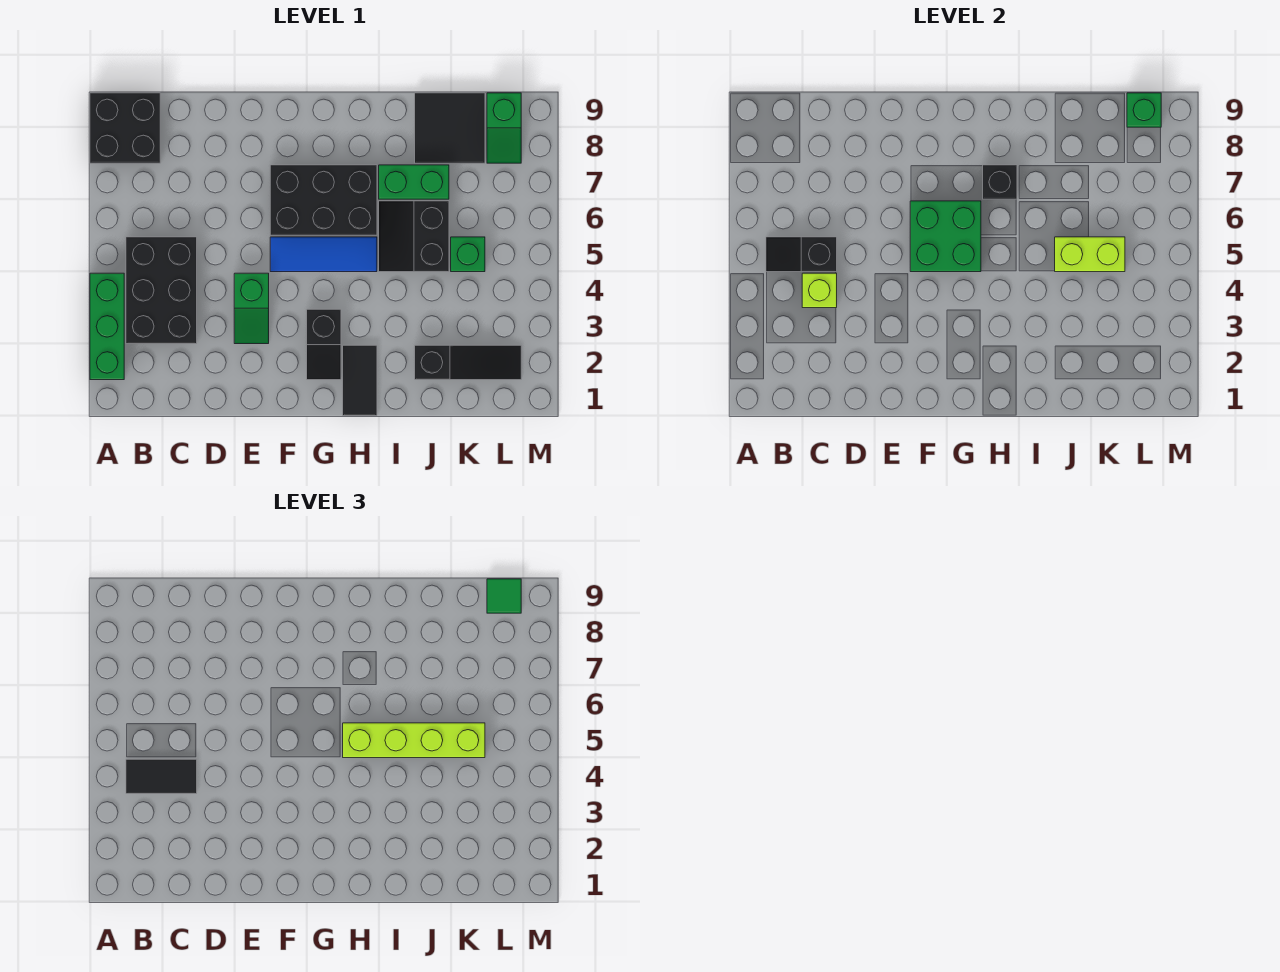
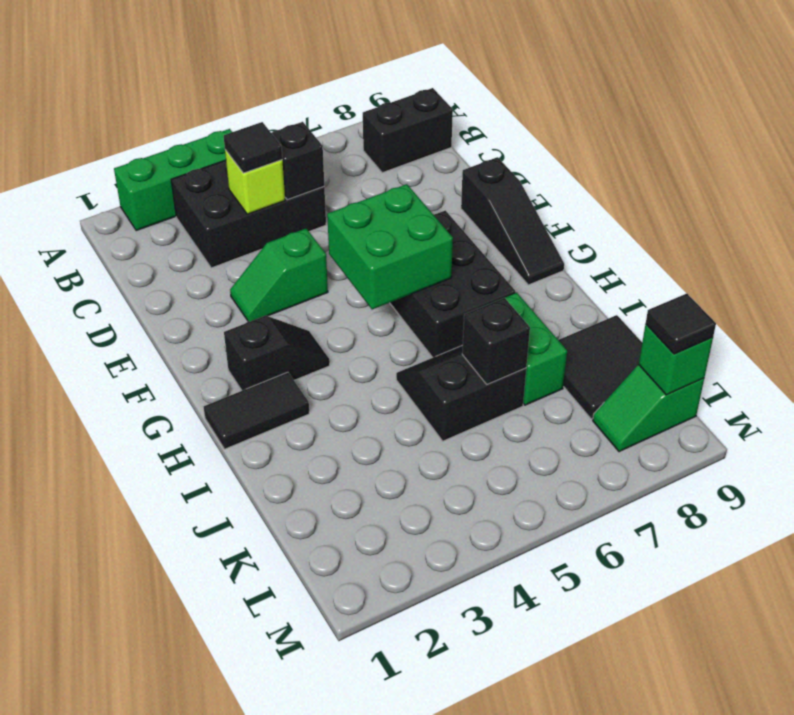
black 2x2 brick [90,93,160,163] -> black 1x2 brick [363,88,453,173]
black 1x2 tile [126,759,197,794] -> black 1x1 tile [224,122,282,173]
blue 1x3 tile [270,237,377,272] -> none
black 1x2 slope [307,309,341,380] -> black 1x2 slope turned to [224,316,330,391]
lime 1x4 brick [343,723,485,758] -> none
black 1x1 brick [983,165,1017,199] -> black 1x1 brick moved to [462,298,530,384]
black 1x3 slope [415,345,521,380] -> black 1x3 slope moved to [461,157,564,285]
lime 1x2 brick [1055,237,1125,272] -> none
green 1x1 brick [451,237,485,272] -> none
green 1x1 tile [487,579,521,613] -> black 1x1 tile [646,294,716,354]

